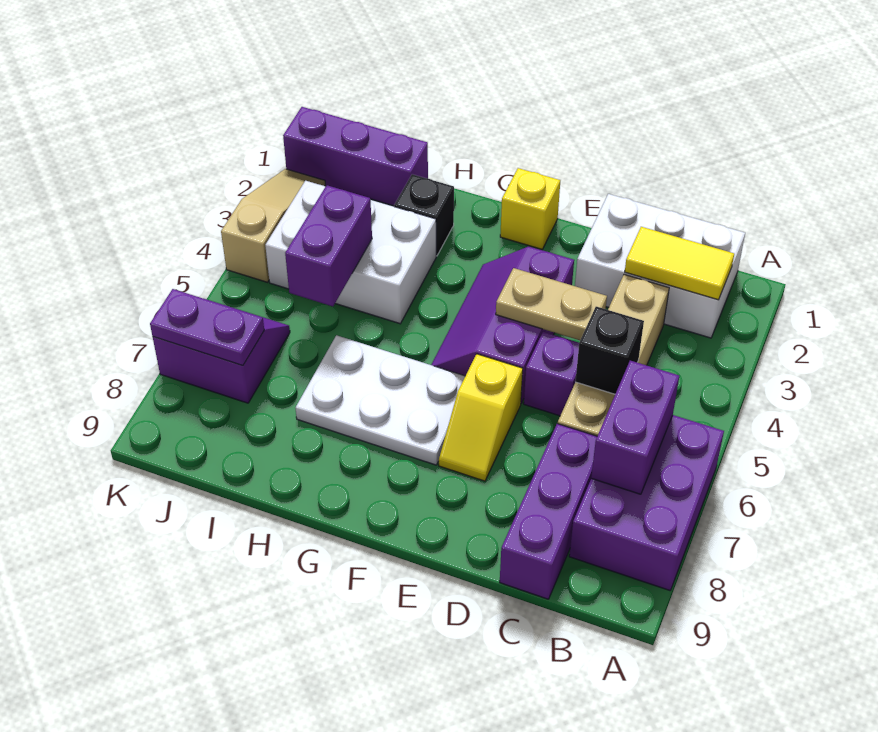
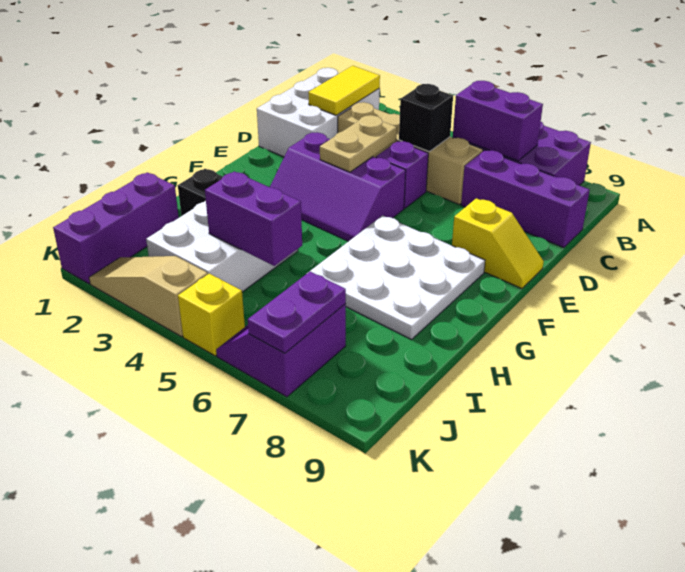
yellow 1x2 slope [439,354,523,481] -> yellow 1x2 slope moved to [452,198,544,289]
yellow 1x1 brick [500,168,560,249] -> yellow 1x1 brick moved to [178,274,245,356]
white 2x3 plate [296,335,465,465] -> white 3x3 plate [309,215,485,339]

